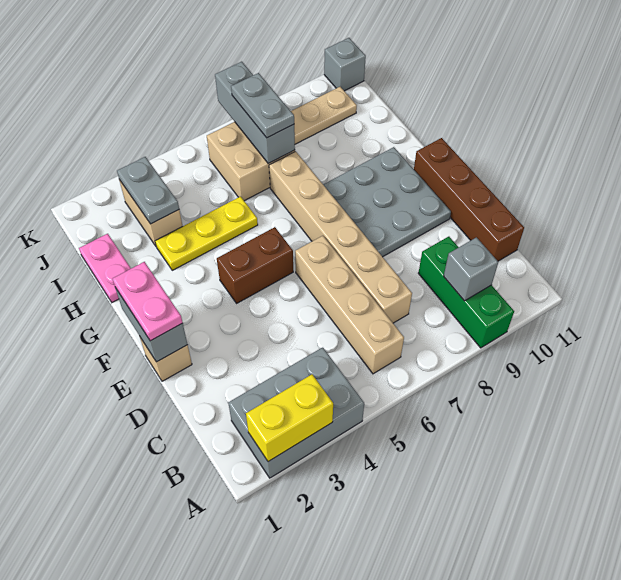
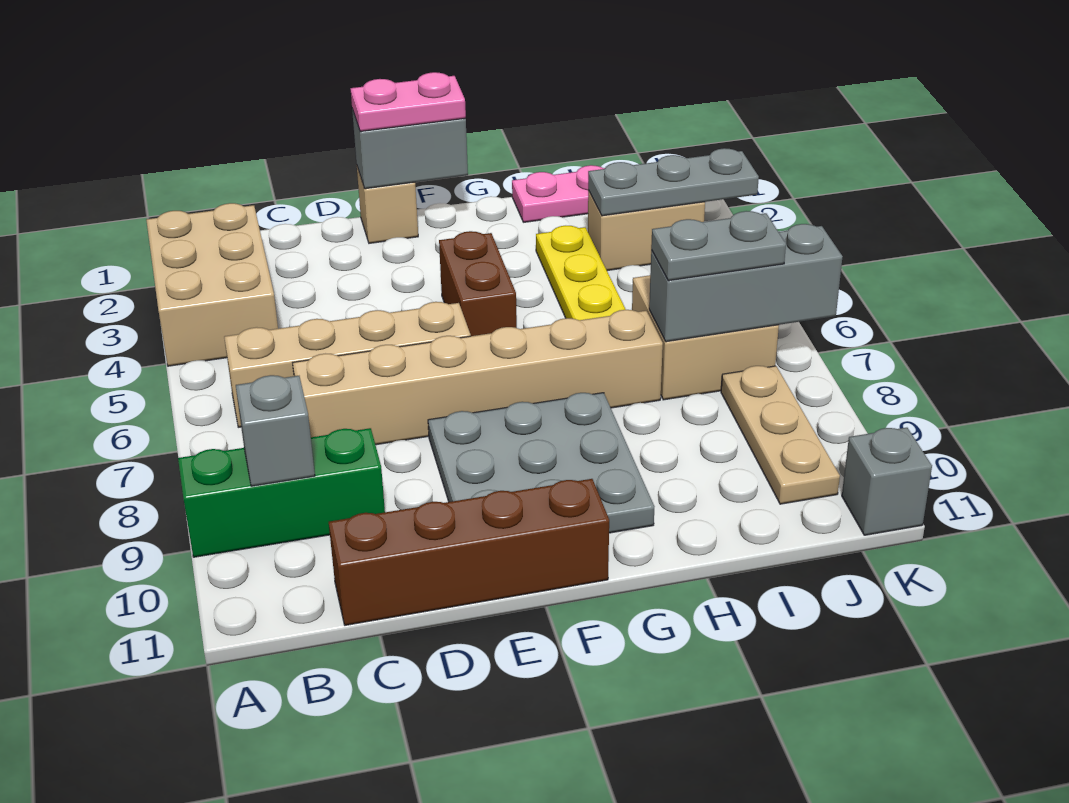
grey 2x3 brick [228,347,364,478] -> tan 2x3 brick [146,203,278,366]
yellow 1x2 brick [246,374,333,462] -> none
grey 1x2 plate [117,157,179,224] -> grey 1x3 plate [588,148,759,216]

